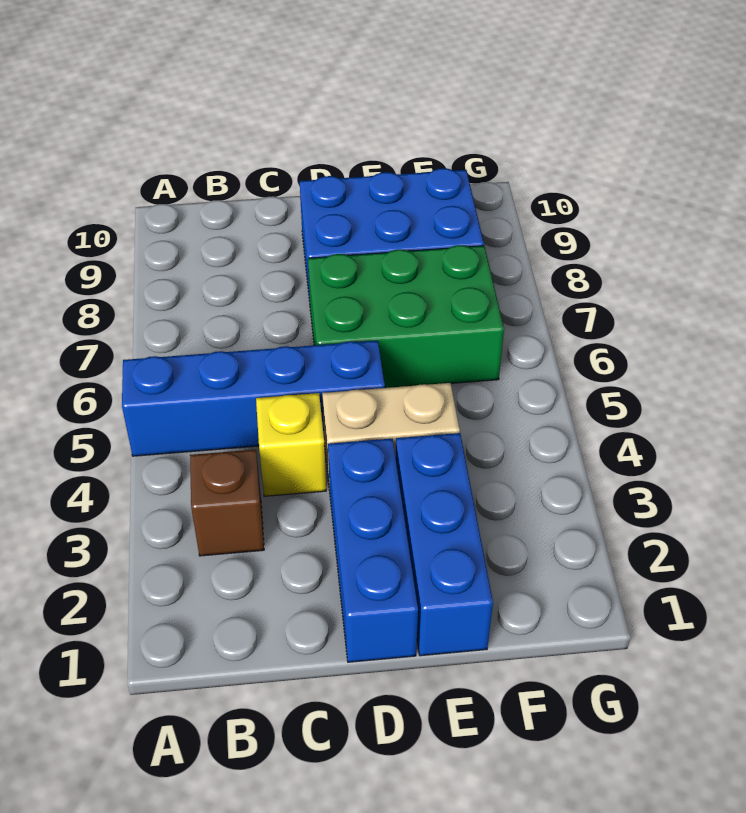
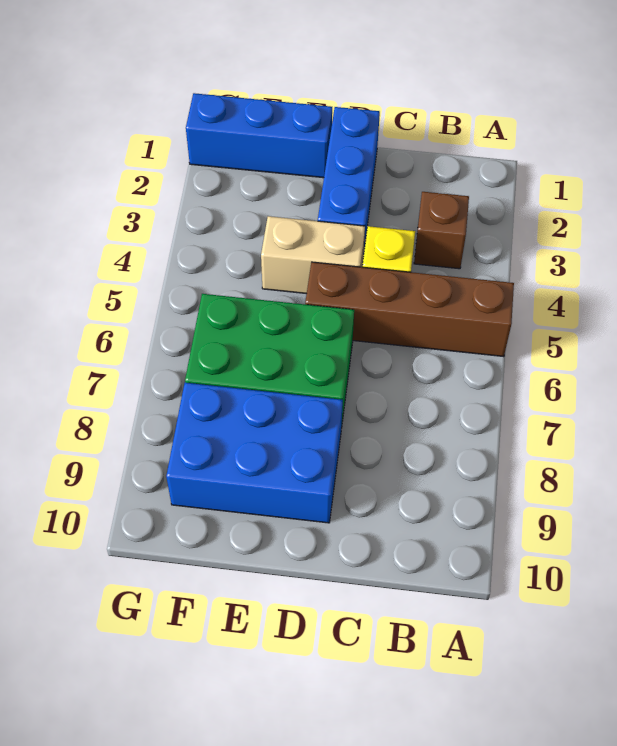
blue 1x4 brick [122,341,385,456] -> brown 1x4 brick [305,262,514,357]
blue 1x3 brick [396,433,493,656] -> blue 1x3 brick turned to [186,93,332,178]

